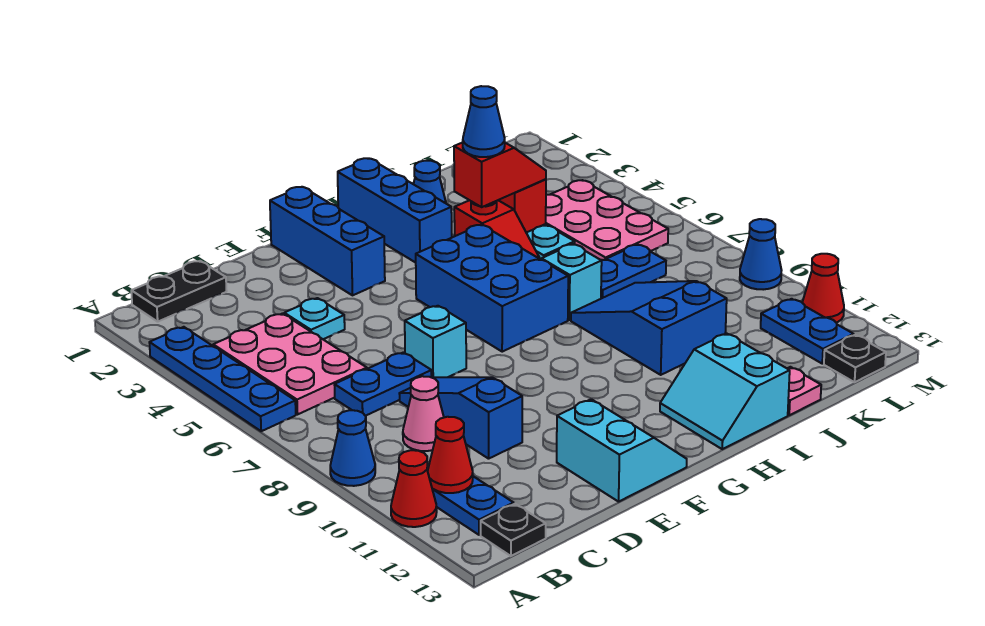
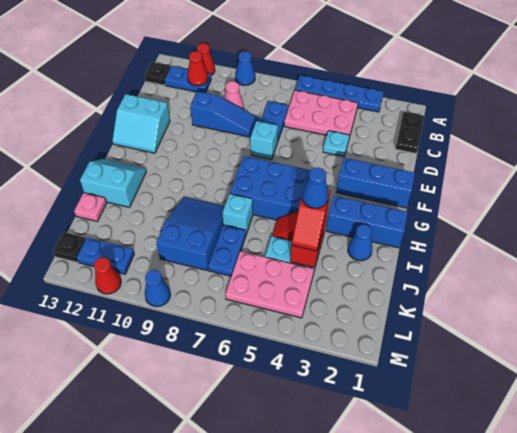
blue 2x3 slope [571,281,727,375] -> blue 2x3 slope turned to [156,197,225,270]

